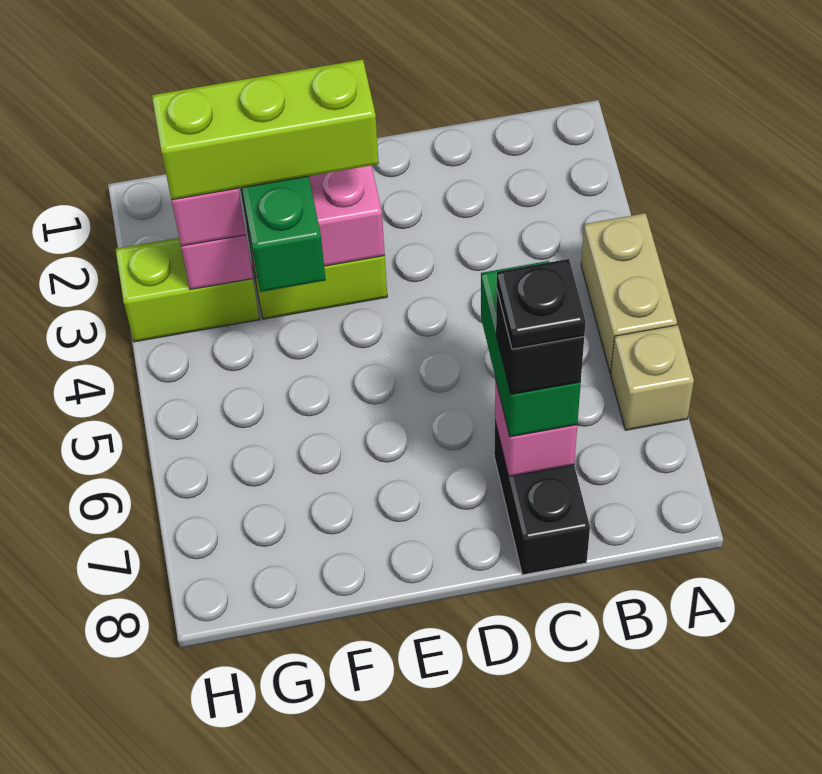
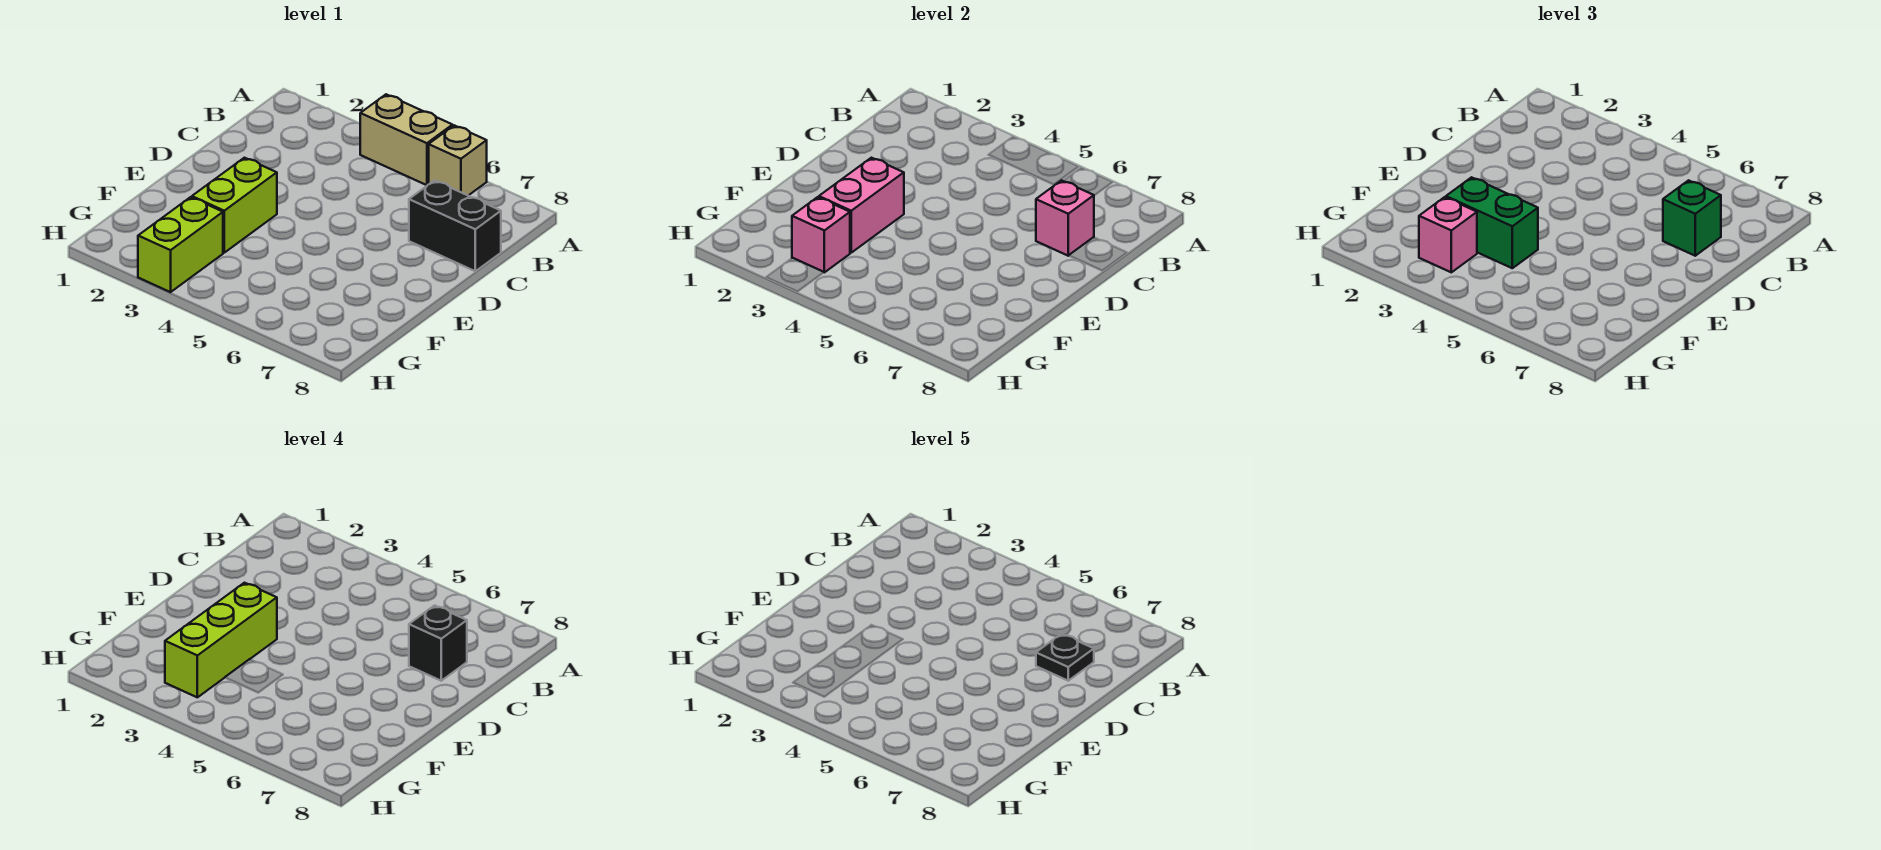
green 1x2 brick [481,261,581,437] -> green 1x1 brick [1663,180,1721,256]

